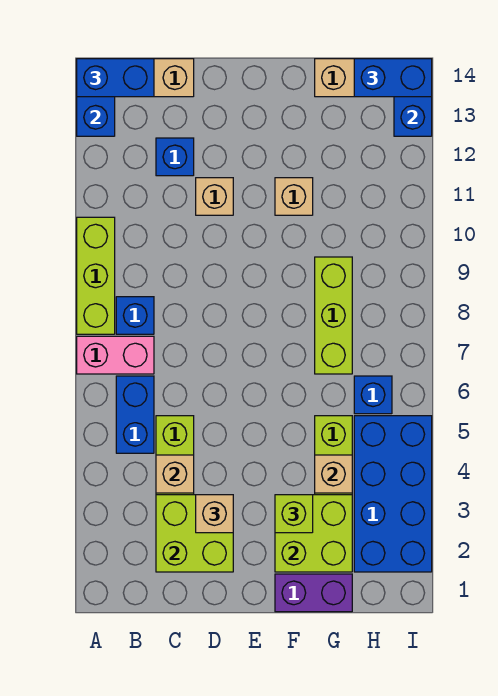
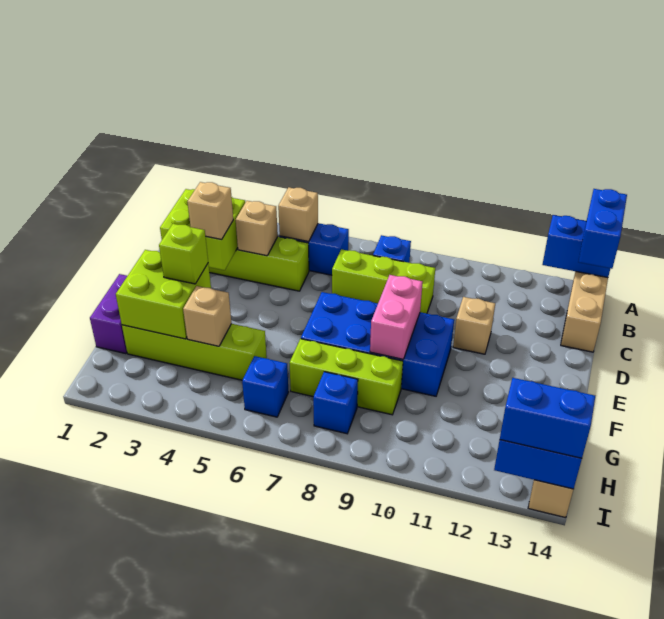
pink 1x2 brick [77,336,154,374] -> pink 1x2 brick moved to [370,275,422,359]
lime 1x3 brick [77,217,115,334] -> lime 1x3 brick moved to [332,249,435,314]
blue 1x1 brick [156,138,194,176] -> blue 1x1 brick moved to [313,372,358,434]
tan 1x1 brick [275,178,313,215] -> tan 1x1 brick moved to [278,187,318,242]
blue 2x4 brick [354,416,432,572] -> blue 2x4 brick moved to [301,292,454,396]
blue 1x2 brick [354,59,432,97] -> blue 1x2 brick turned to [500,378,595,458]

